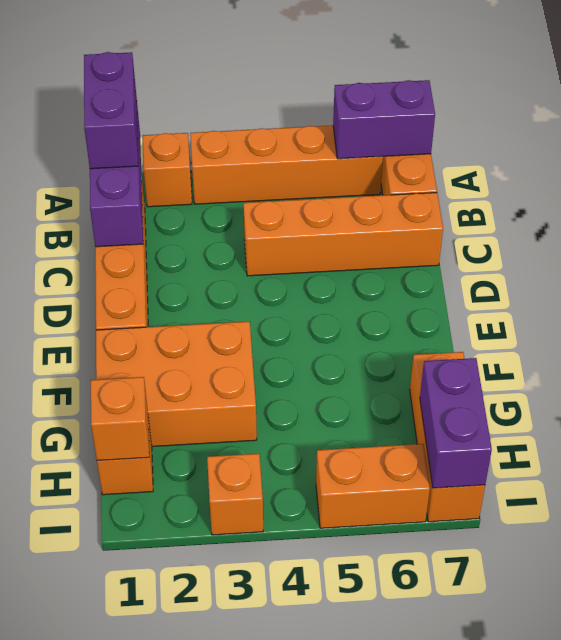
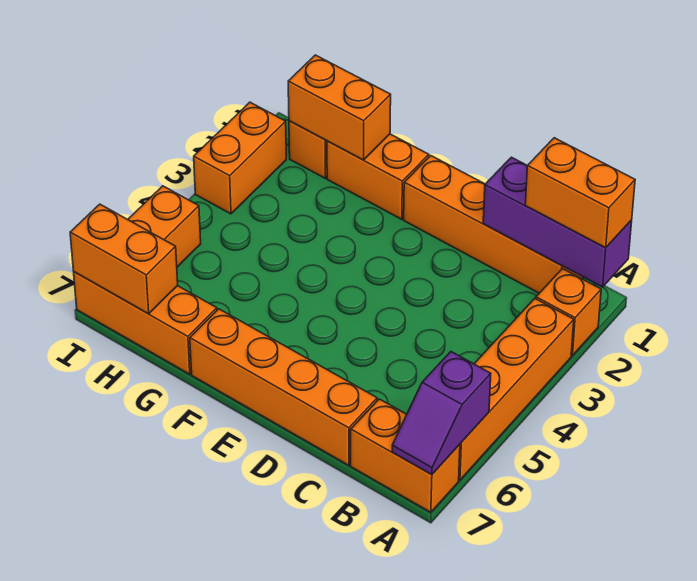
purple 1x2 brick [84,52,138,169] -> orange 1x2 brick [525,138,635,248]
purple 1x2 brick [333,80,435,159] -> purple 1x2 slope [392,352,491,475]
orange 1x4 brick [243,193,443,276] -> orange 1x4 brick turned to [190,309,377,465]
orange 2x3 brick [96,321,257,446] -> orange 1x2 brick [327,134,429,219]
orange 1x1 brick [91,377,149,460] -> orange 1x2 brick [288,55,391,160]
purple 1x2 brick [420,358,492,488] -> orange 1x2 brick [70,204,178,314]
orange 1x1 brick [207,454,263,535] -> orange 1x2 brick [194,102,286,214]

